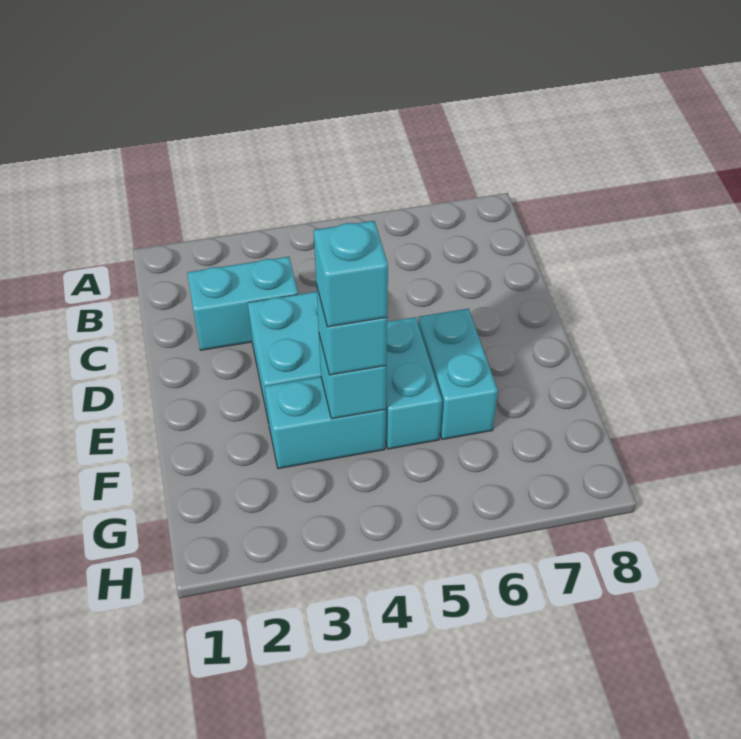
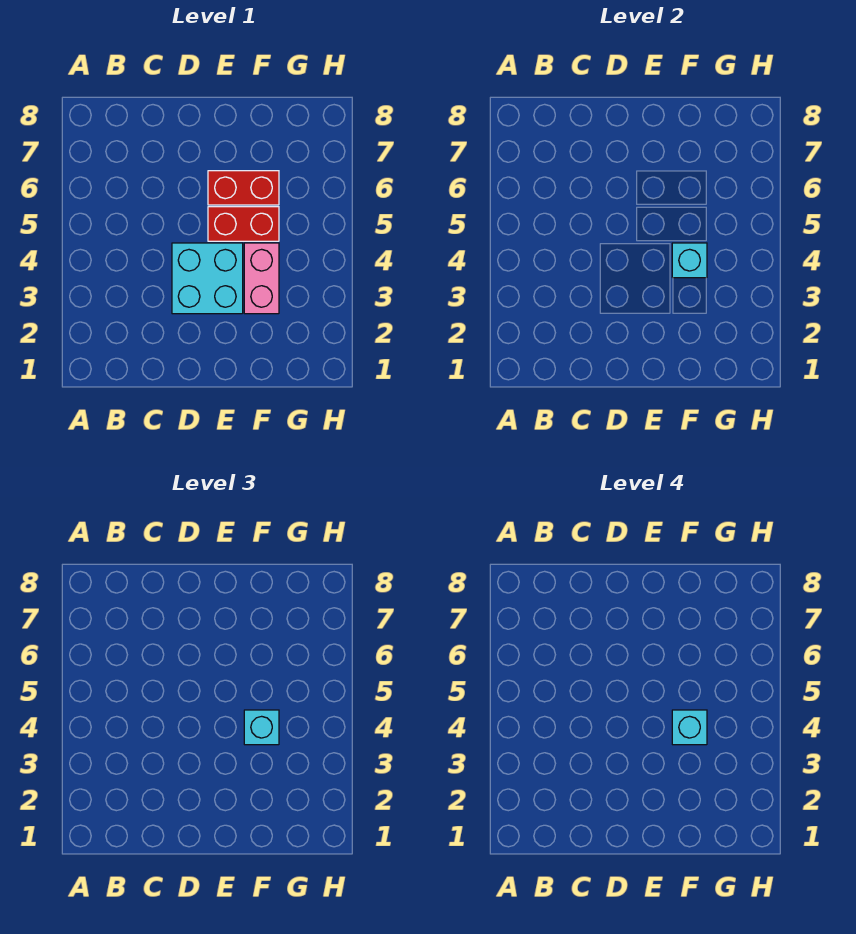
cyan 1x2 brick [187,257,298,350] -> none
cyan 1x2 brick [385,317,442,449] -> red 1x2 brick [208,207,279,241]
cyan 1x2 brick [418,309,498,439] -> red 1x2 brick [208,171,279,205]
cyan 1x2 brick [265,377,386,469] -> pink 1x2 brick [244,243,279,314]

